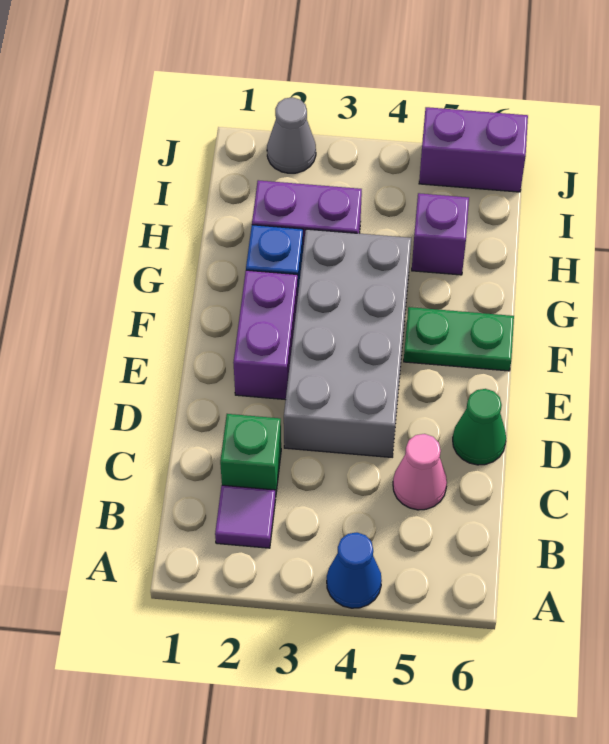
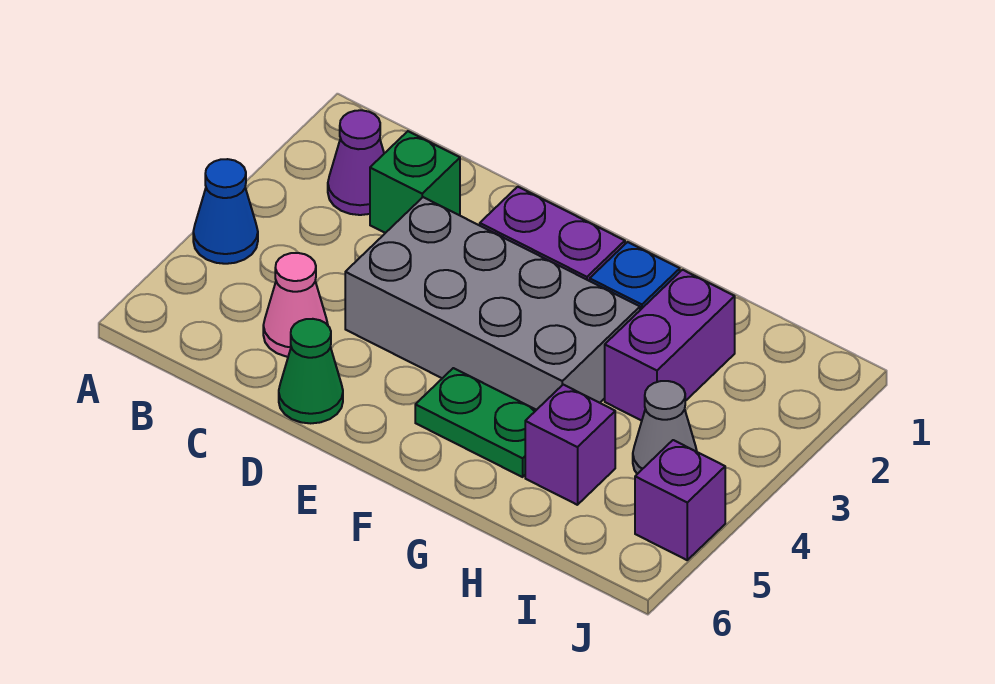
purple 1x1 tile [215,485,276,548] -> purple 1x1 cone [328,110,384,215]
green 1x2 plate [404,307,514,371] -> green 1x2 plate turned to [415,368,536,477]
grey 1x1 cone [267,97,316,173] -> grey 1x1 cone moved to [633,381,697,474]
purple 1x2 brick [419,107,528,192] -> purple 1x1 brick [635,440,725,560]

